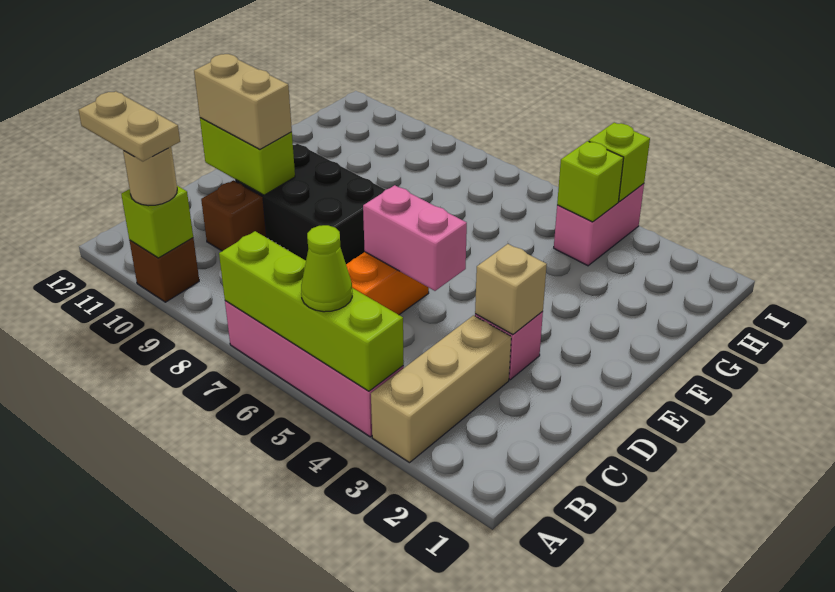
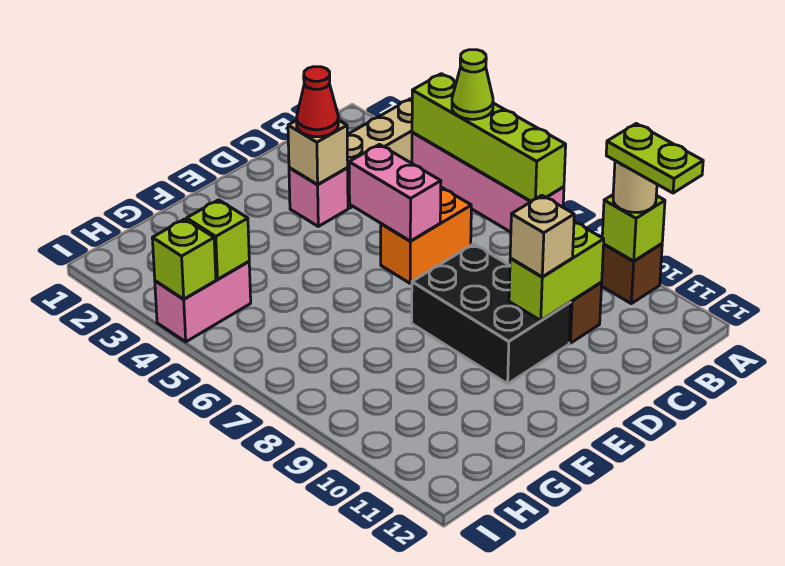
tan 1x2 plate [79,91,180,161] -> lime 1x2 plate [606,124,703,193]
none -> red 1x1 cone [297,67,338,137]
lime 1x2 brick [200,118,295,195] -> lime 1x2 brick turned to [509,222,604,320]
tan 1x2 brick [194,54,292,149] -> tan 1x1 brick [510,195,574,277]

